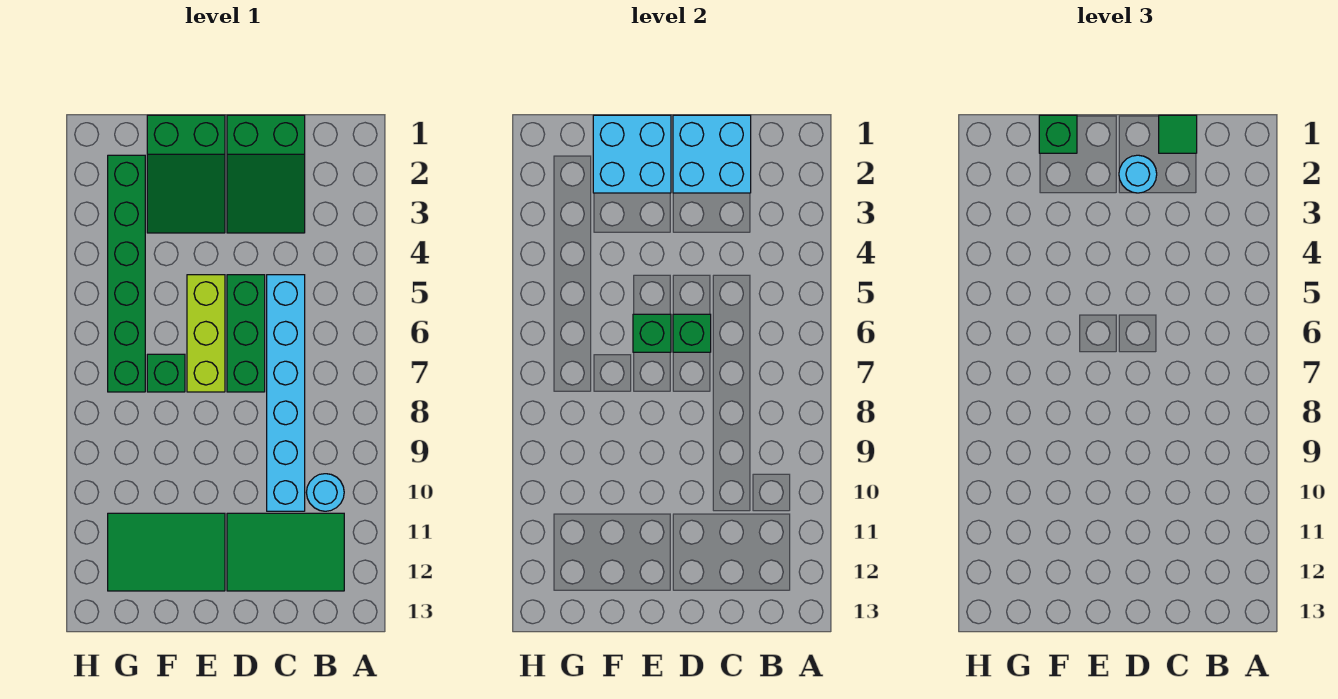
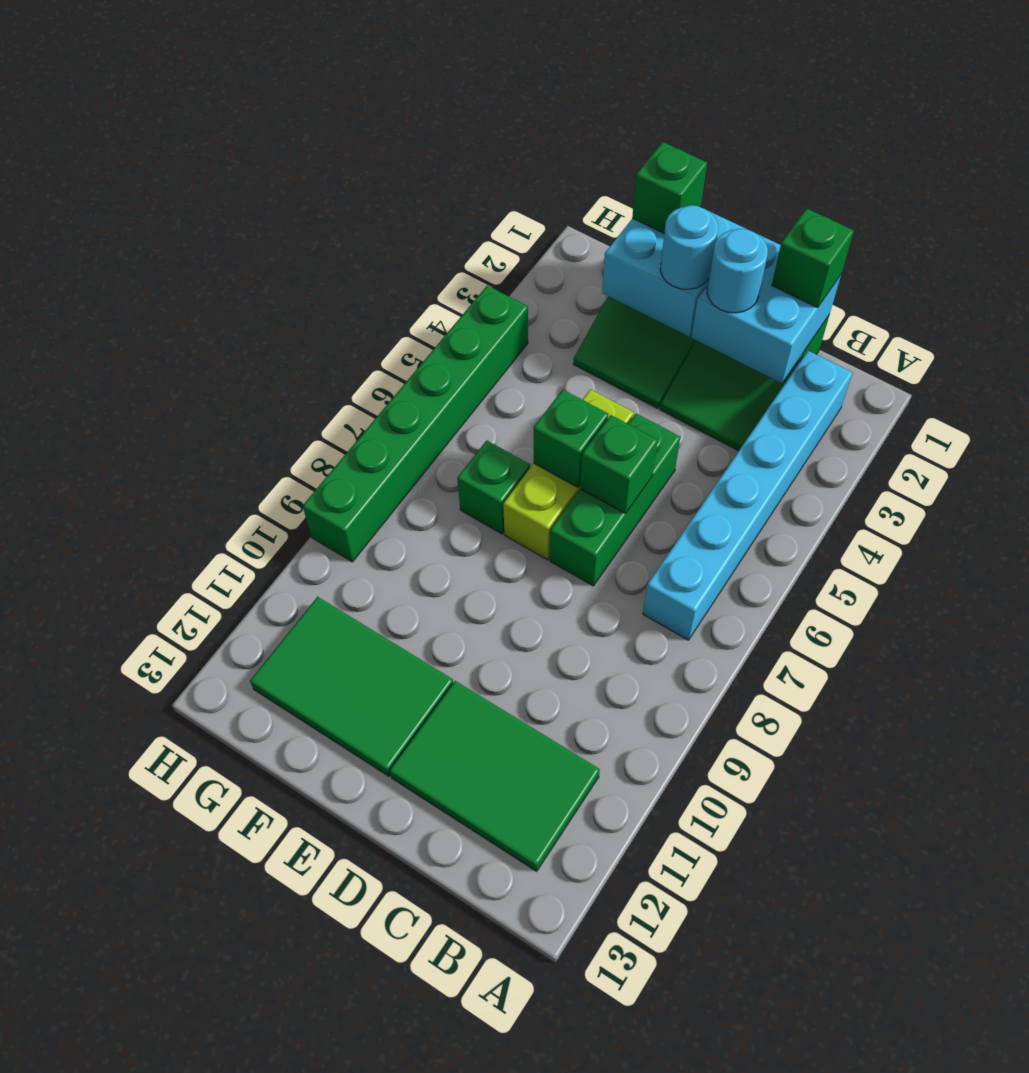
cyan 1x1 round brick [306,474,344,511] -> cyan 1x1 round brick moved to [660,205,718,289]
green 1x1 tile [1159,115,1197,153] -> green 1x1 brick [772,209,854,308]
cyan 1x6 brick [267,275,305,511] -> cyan 1x6 brick moved to [643,351,852,640]
green 1x6 brick [108,155,145,392] -> green 1x6 brick moved to [303,286,528,562]

